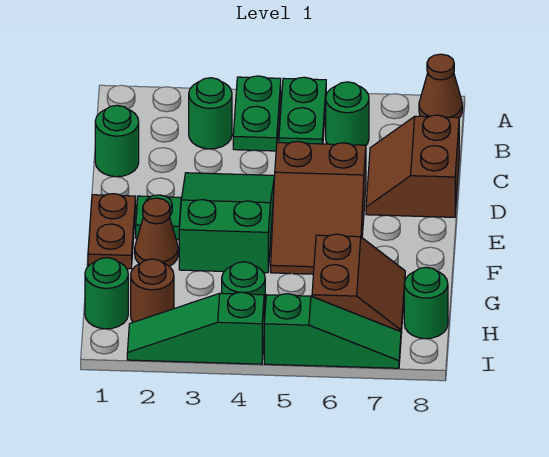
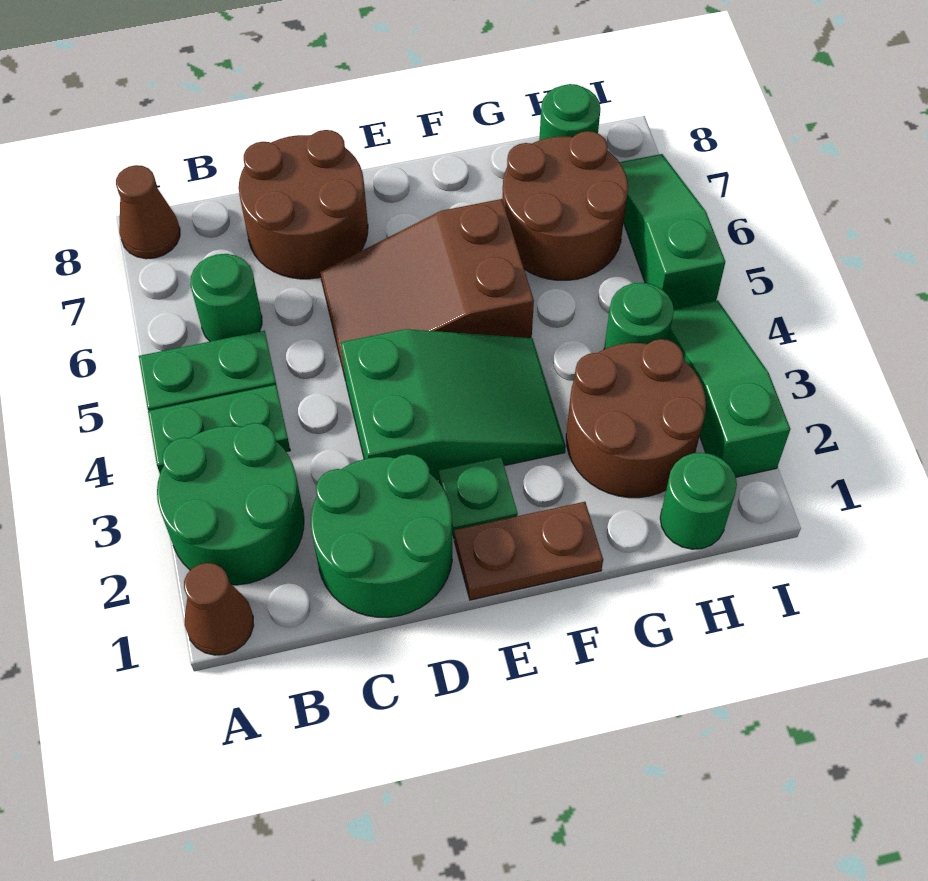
green 1x1 round brick [189,78,232,149] -> green 2x2 round brick [157,423,304,585]
green 1x1 round brick [95,105,139,177] -> green 2x2 round brick [311,454,452,617]
brown 2x2 slope [366,115,459,217] -> brown 2x2 round brick [239,130,368,279]
green 2x3 slope [179,173,275,273] -> green 2x3 slope turned to [341,329,566,480]
brown 2x3 slope [271,141,366,274] -> brown 2x3 slope turned to [320,199,534,380]
brown 1x1 cone [135,198,178,266] -> brown 1x1 cone moved to [184,563,254,655]
brown 2x2 slope [312,234,405,333] -> brown 2x2 round brick [502,131,628,280]
brown 1x1 round brick [131,259,174,322] -> brown 2x2 round brick [566,339,706,498]
green 1x3 slope [127,292,264,364] -> green 1x3 slope turned to [668,300,790,477]

